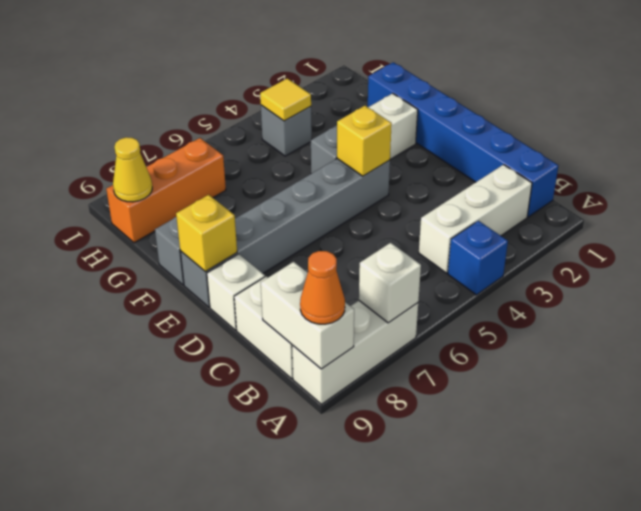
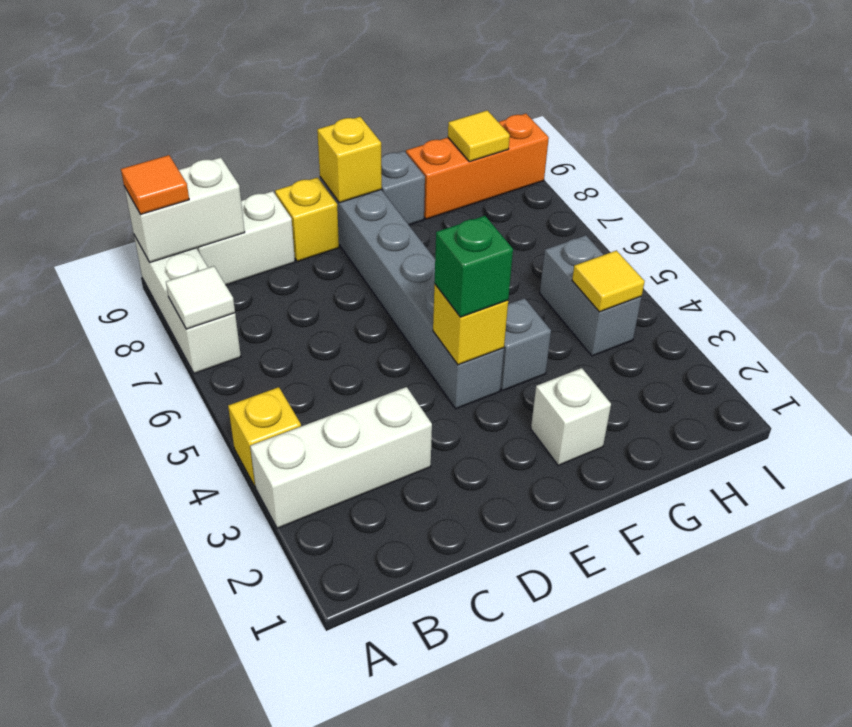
blue 1x1 brick [448,221,508,295] -> yellow 1x1 brick [228,387,301,486]
white 1x1 brick [359,243,421,323] -> white 1x1 tile [166,266,235,329]
orange 1x1 cone [300,251,345,324] -> orange 1x1 tile [121,155,189,215]
blue 1x6 brick [368,62,558,217] -> none
white 1x3 brick [419,165,532,273] -> white 1x3 brick turned to [250,387,432,528]
white 1x1 brick [207,254,265,330] -> yellow 1x1 brick [275,177,339,262]
none -> green 1x1 brick [434,216,513,317]
grey 1x1 brick [261,105,312,156] -> grey 1x2 brick [540,235,642,356]
orange 1x3 brick [106,138,226,243] -> orange 1x3 brick turned to [406,114,549,219]
yellow 1x1 cone [113,137,152,202] -> yellow 1x1 tile [448,110,510,162]

